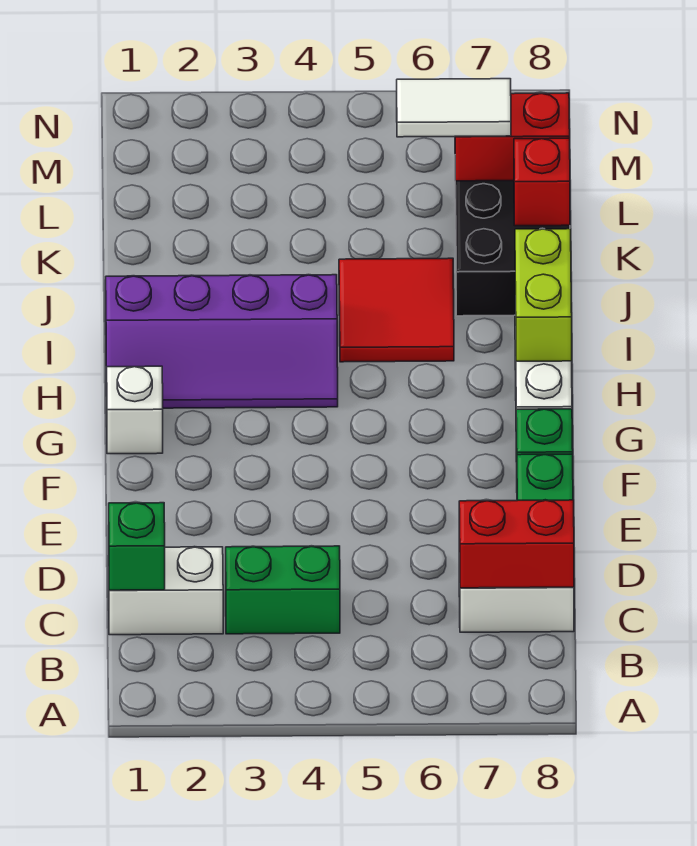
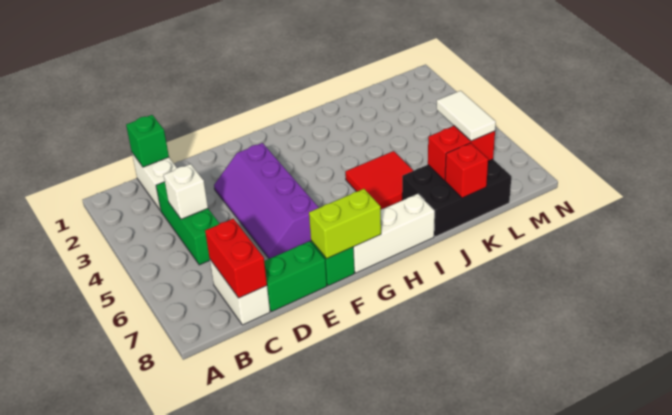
green 1x2 brick [226,546,340,634] -> green 1x3 brick [156,182,220,265]
white 1x1 brick [107,366,163,454] -> white 1x1 brick moved to [164,164,208,219]
purple 2x4 slope [106,275,338,408] -> purple 2x4 slope moved to [214,143,319,258]
lime 1x2 brick [515,229,572,361] -> lime 1x2 brick moved to [309,189,381,259]
red 1x2 brick [455,93,570,181] -> red 1x2 brick turned to [428,126,495,180]

